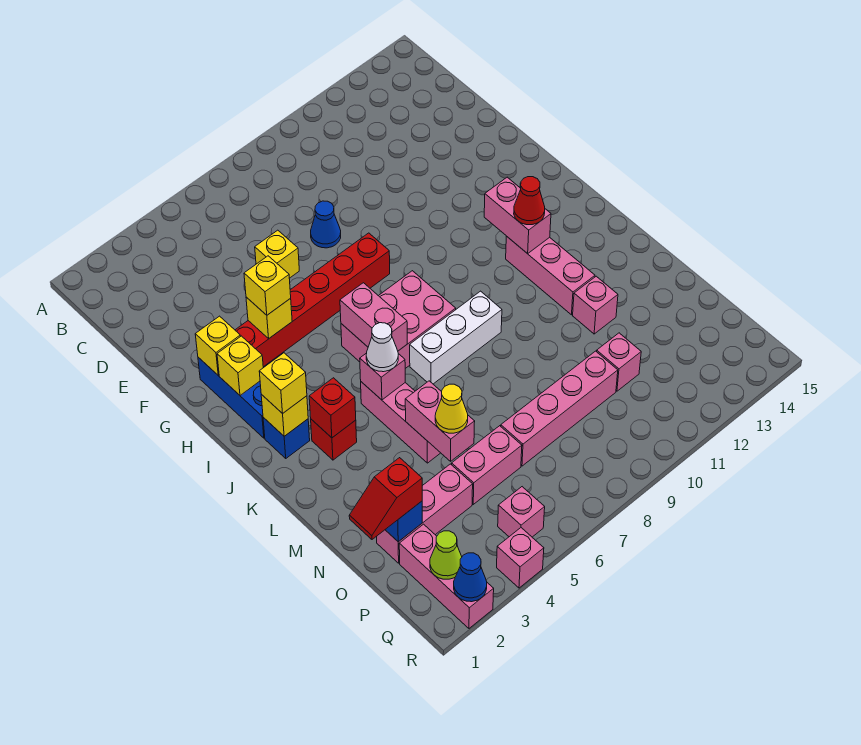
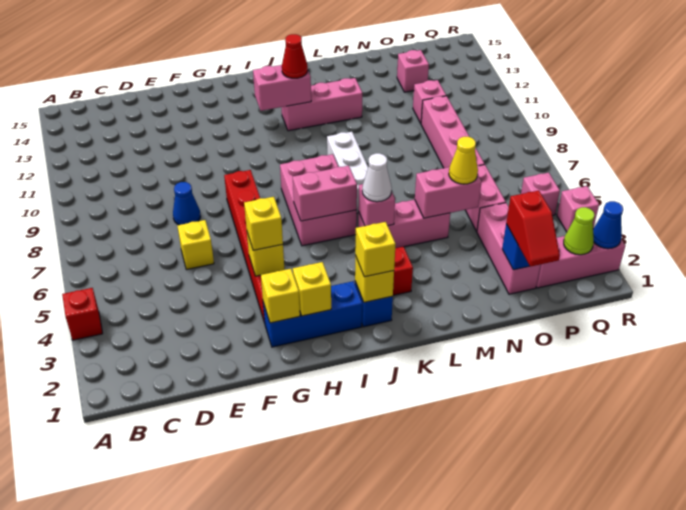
red 1x1 brick [309,378,356,438] -> red 1x1 brick moved to [62,288,103,340]
pink 1x1 brick [573,276,618,334] -> pink 1x1 brick moved to [397,50,429,92]

